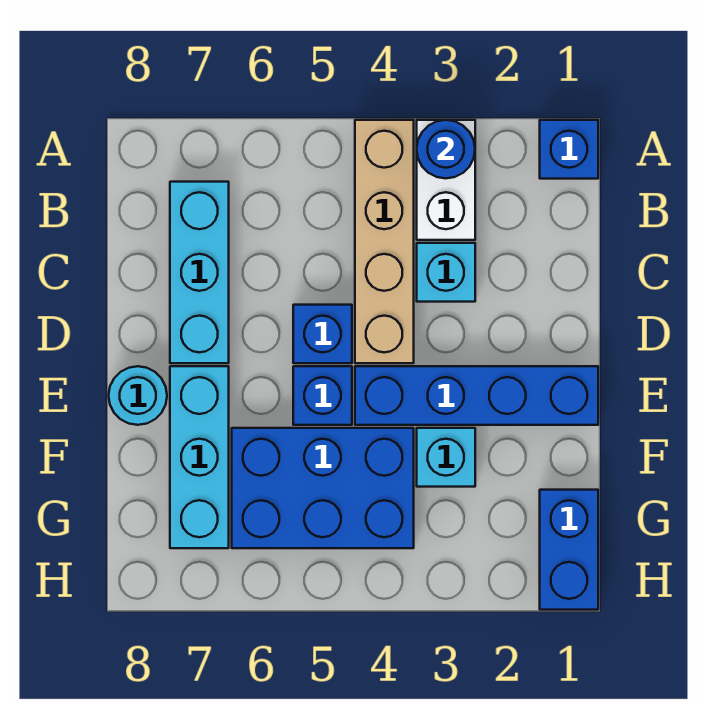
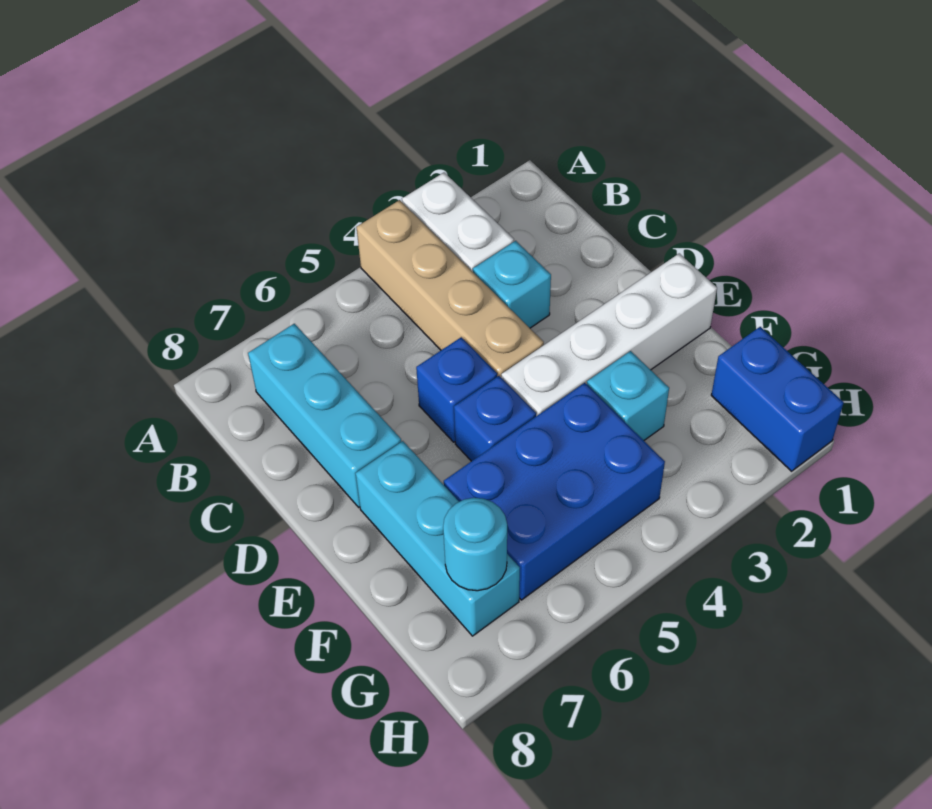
blue 1x1 brick [540,120,598,179] -> none
blue 1x1 round brick [417,120,475,178] -> none
blue 1x4 brick [355,366,598,425] -> white 1x4 brick [501,253,717,416]
cyan 1x1 round brick [109,366,167,425] -> cyan 1x1 round brick moved to [443,498,507,591]

